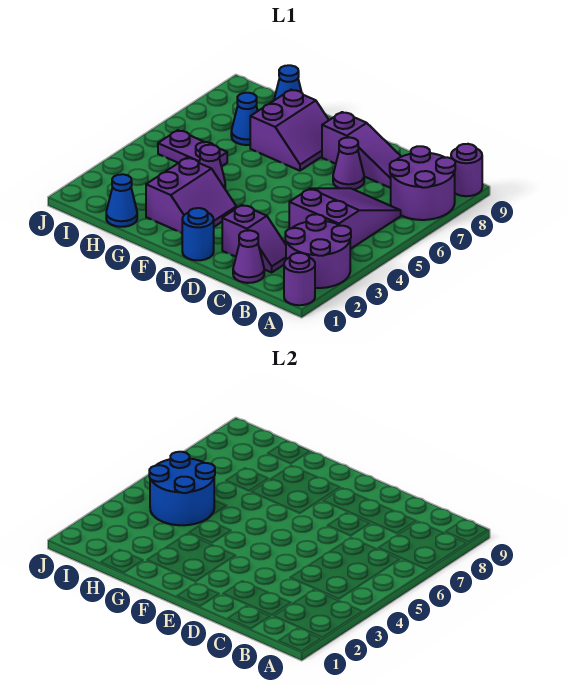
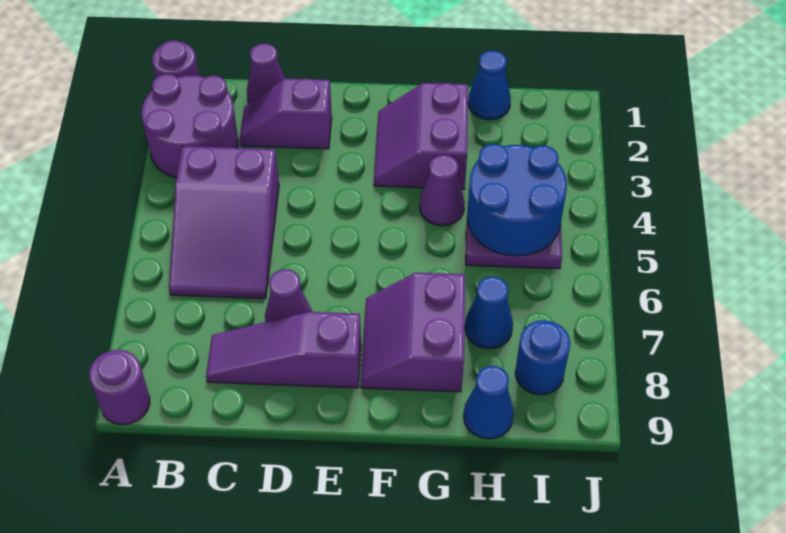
purple 2x2 round brick [390,146,455,220] -> none
blue 1x1 round brick [182,208,214,260] -> blue 1x1 round brick moved to [515,320,570,395]

